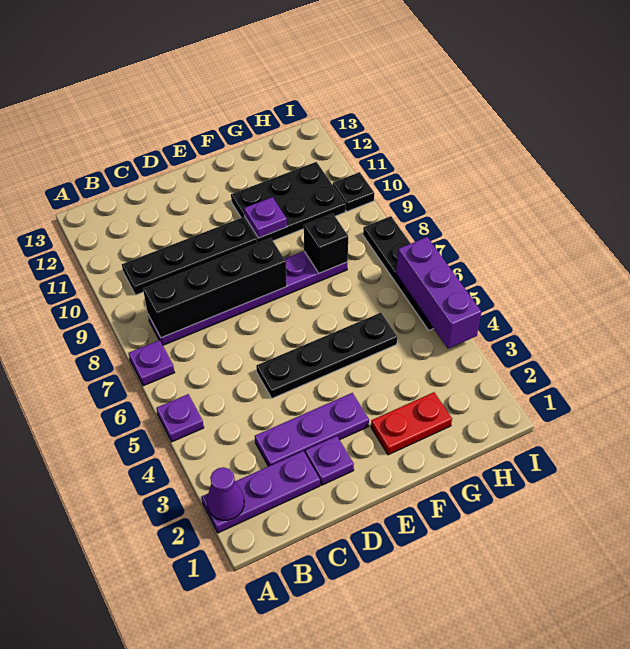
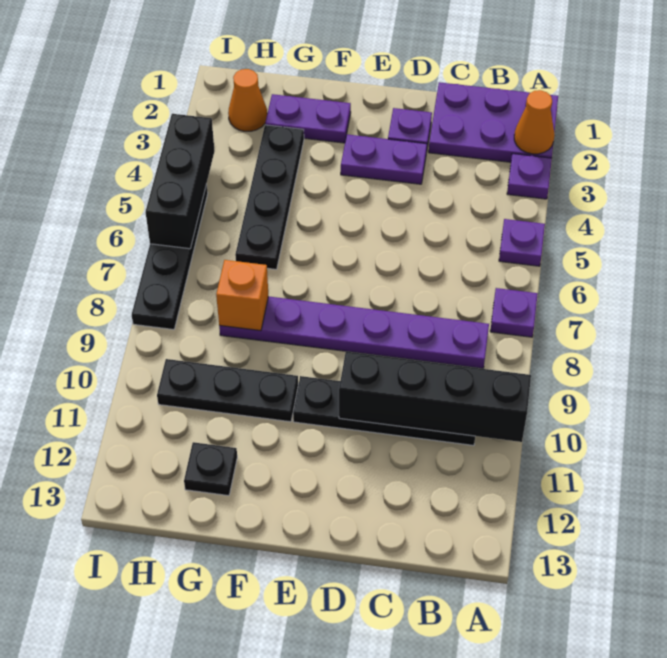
purple 1x3 plate [202,451,320,533] -> purple 2x3 plate [429,82,558,162]
purple 1x1 cone [207,467,244,520] -> orange 1x1 cone [514,90,555,154]
black 1x4 brick [143,238,287,338] -> black 1x4 brick moved to [339,352,531,442]
purple 1x3 plate [255,393,369,466] -> purple 1x2 plate [341,134,427,184]
black 1x4 plate [256,313,397,398] -> black 1x4 plate turned to [235,125,304,269]
red 1x2 plate [371,392,452,455] -> purple 1x2 plate [265,94,351,143]
black 2x3 plate [231,162,346,243] -> black 1x3 plate [157,359,298,422]
purple 1x1 plate [244,197,287,238] -> purple 1x1 plate moved to [507,154,552,199]
black 1x1 brick [304,214,348,273] -> orange 1x1 brick [216,260,268,331]
none -> orange 1x1 cone [228,69,267,131]
purple 1x3 brick [396,237,481,348] -> black 1x3 brick [145,114,215,249]
black 1x1 plate [333,172,374,211] -> black 1x1 plate moved to [184,442,237,496]

